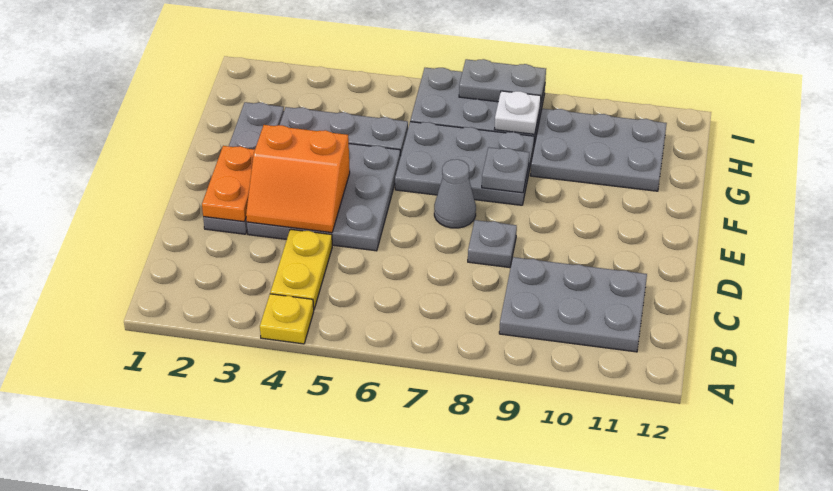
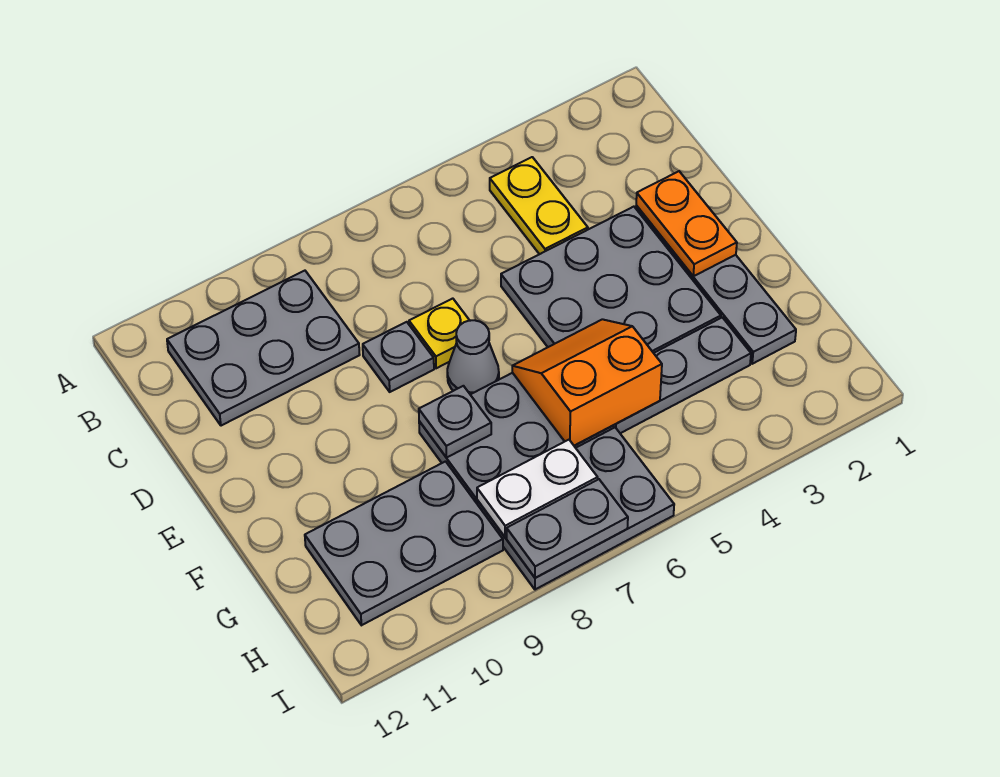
yellow 1x1 plate [260,294,314,344] -> yellow 1x1 plate moved to [409,298,470,368]
orange 2x2 slope [246,125,350,233] -> orange 2x2 slope moved to [512,319,662,446]
white 1x1 plate [495,91,541,134] -> white 1x2 plate [477,440,598,537]

